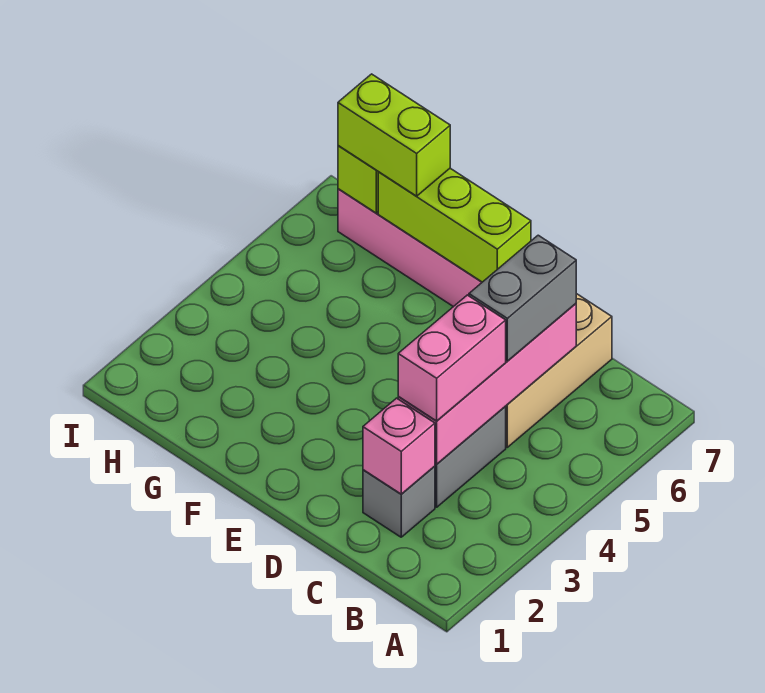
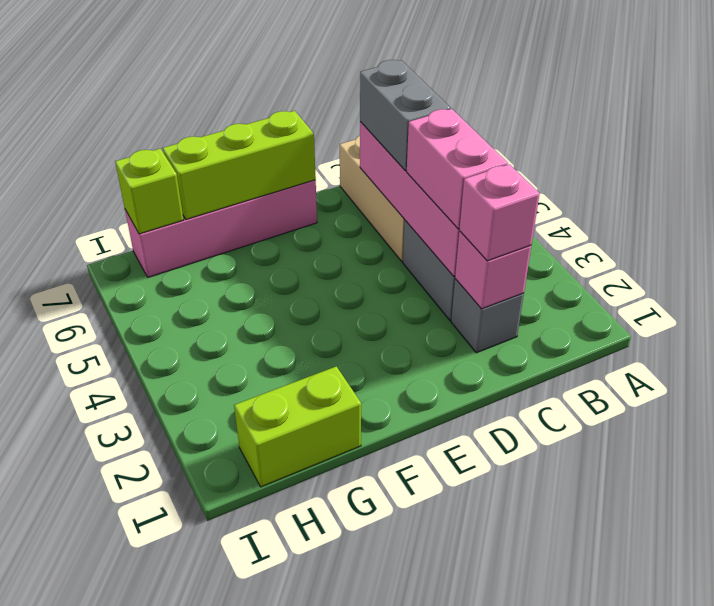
none -> pink 1x1 brick [459,164,540,261]
lime 1x2 brick [338,74,450,196] -> lime 1x2 brick moved to [234,366,361,487]

